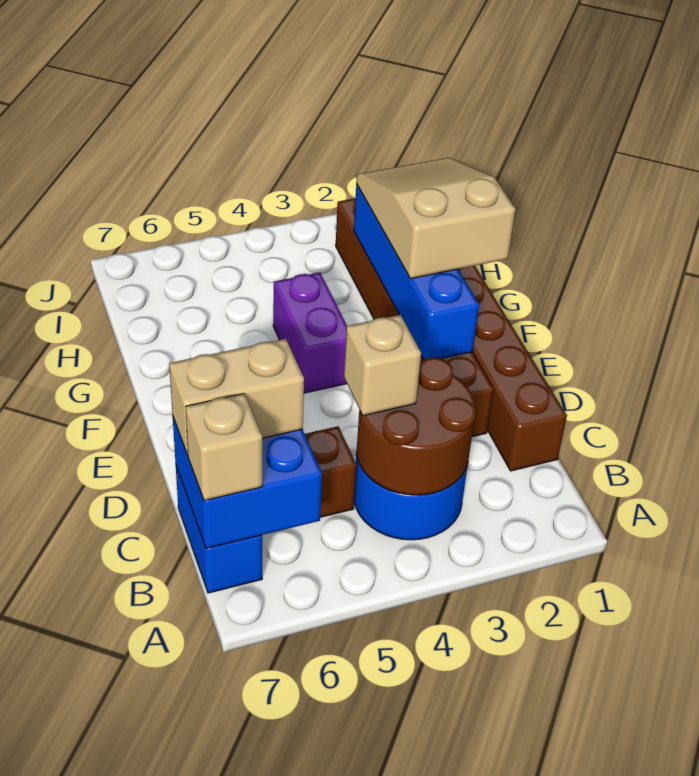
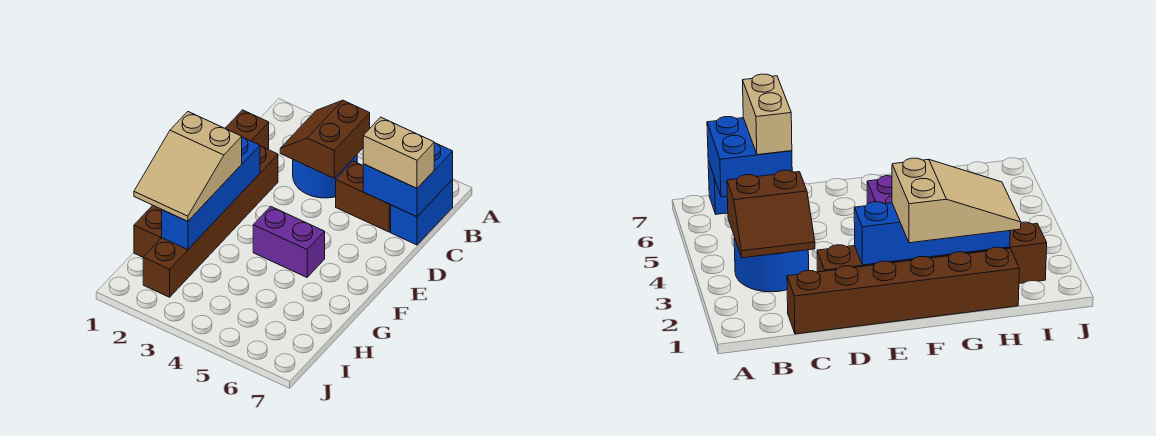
brown 2x2 round brick [356,357,476,495] -> brown 2x2 slope [280,100,370,178]
tan 1x1 brick [186,394,262,501] -> none
tan 1x1 brick [344,315,421,416] -> none
purple 1x2 brick [273,273,347,393] -> purple 1x2 brick turned to [253,206,325,277]

